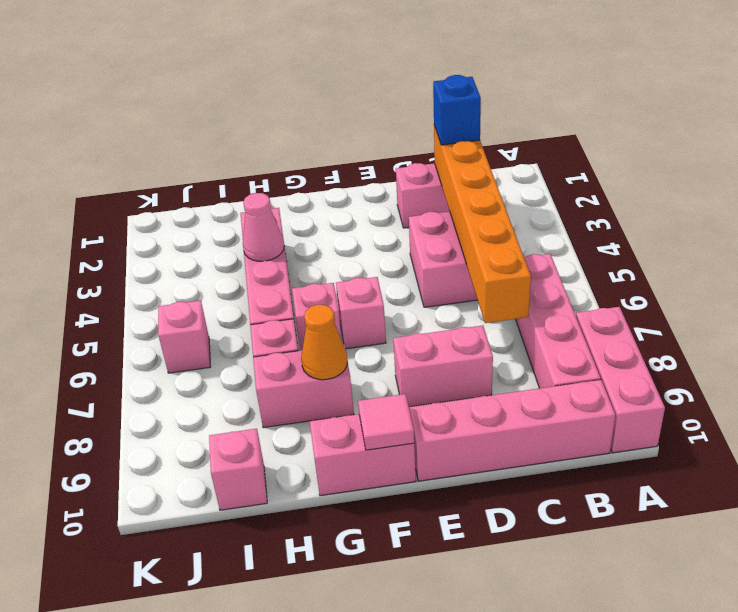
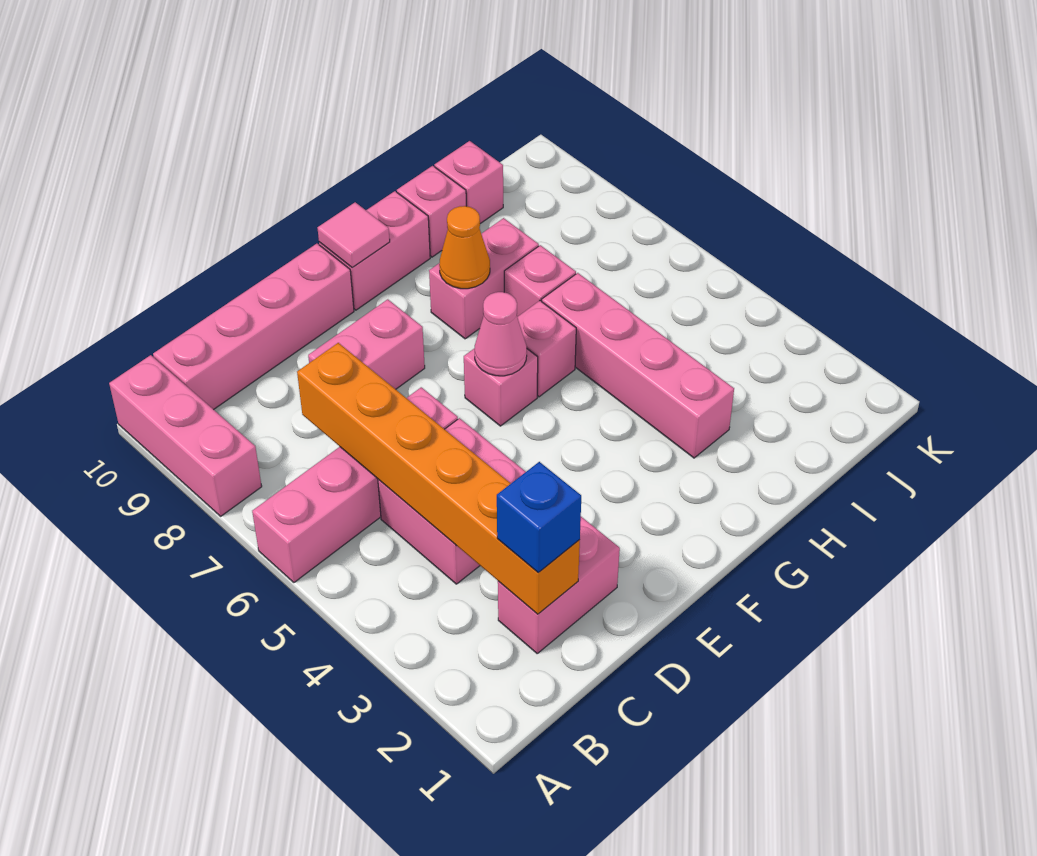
pink 1x4 brick [516,254,601,388] -> pink 1x4 brick turned to [252,387,458,582]
pink 1x1 cone [243,193,284,261] -> pink 1x1 cone moved to [475,292,527,376]
pink 1x1 brick [158,301,210,373] -> pink 1x1 brick moved to [397,166,466,257]

